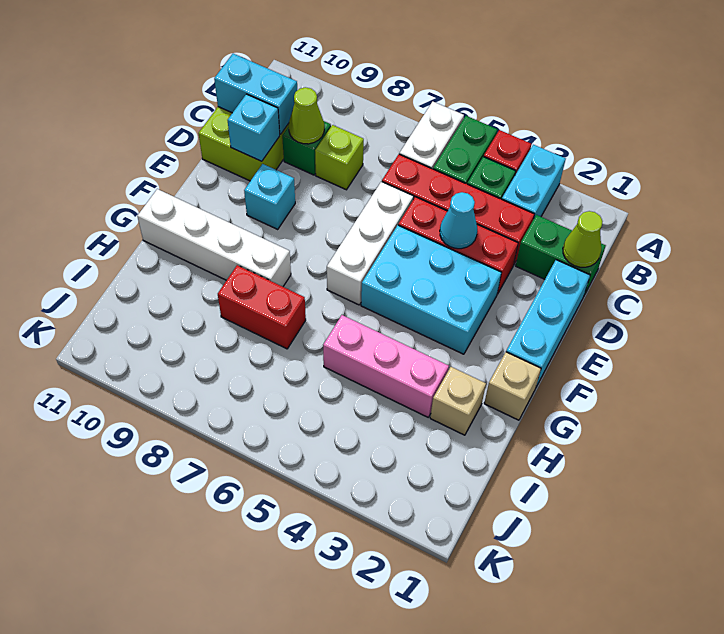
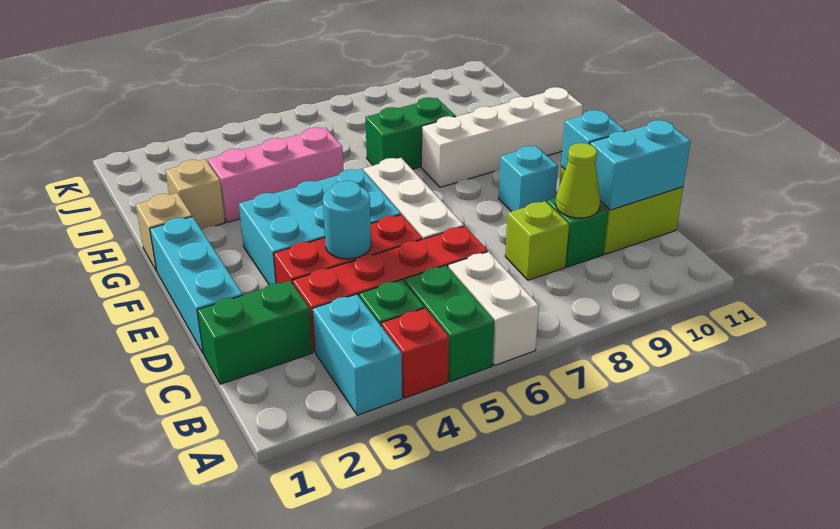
lime 1x1 cone [563,211,603,267] -> none
cyan 1x1 cone [440,192,477,249] -> cyan 1x1 round brick [323,181,371,259]
red 1x2 brick [218,265,306,349] -> green 1x2 brick [365,97,456,169]

